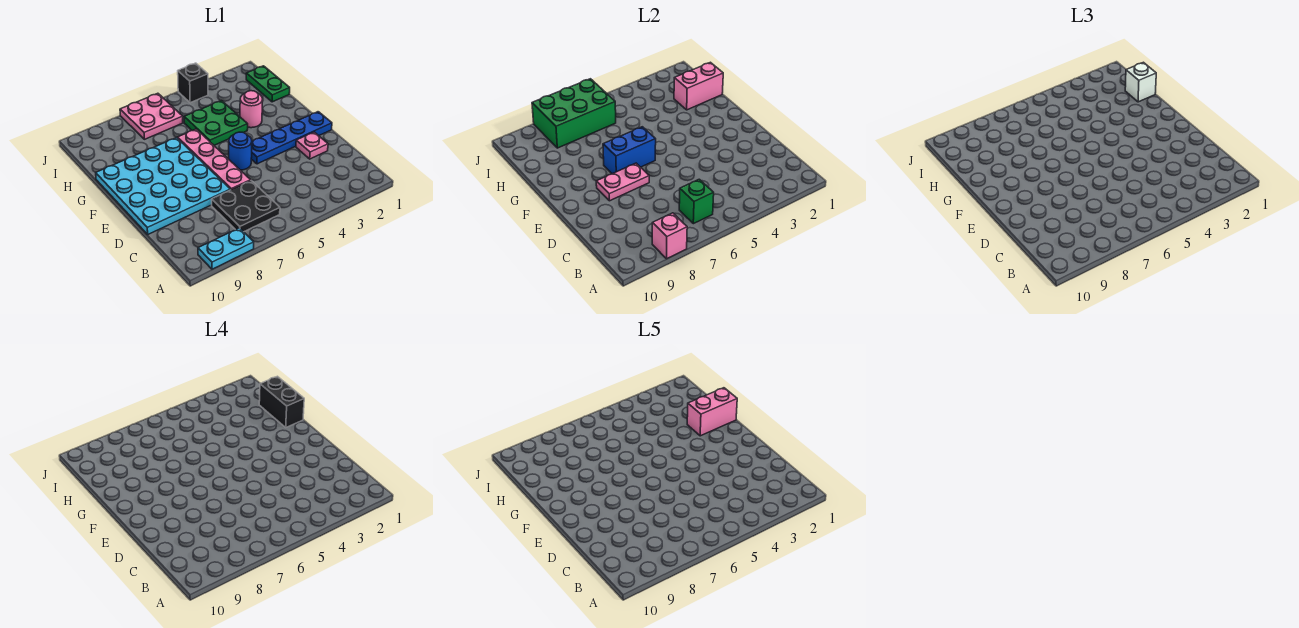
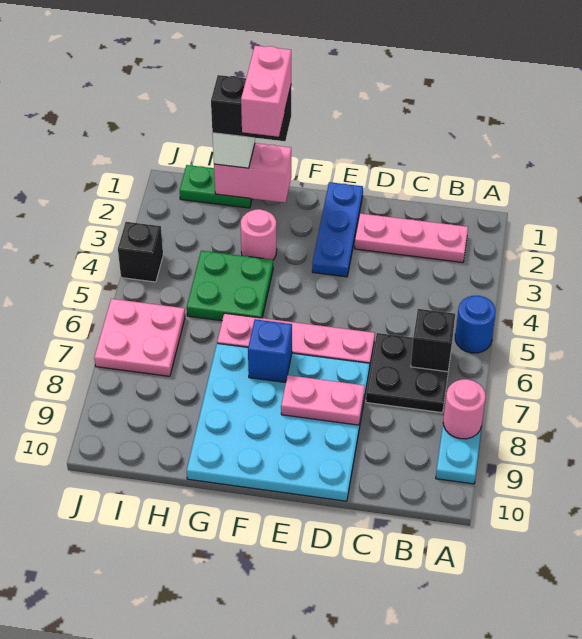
pink 1x1 brick [652,213,687,259] -> pink 1x1 round brick [443,379,486,439]
green 1x1 brick [679,179,714,224] -> black 1x1 brick [411,309,455,372]
pink 1x1 plate [296,132,328,159] -> pink 1x3 plate [355,213,468,262]
blue 1x4 plate [251,112,332,164] -> blue 1x3 plate [312,182,363,277]
blue 1x1 round brick [229,132,252,170] -> blue 1x1 round brick moved to [455,296,496,353]
pink 1x2 plate [596,163,649,201] -> pink 1x2 plate turned to [281,375,365,425]
blue 1x2 brick [603,127,656,174] -> blue 1x1 brick [248,319,292,383]
pink 1x2 brick [674,62,723,110] -> pink 1x2 brick turned to [214,143,291,203]
green 2x3 brick [532,79,616,148] -> none

